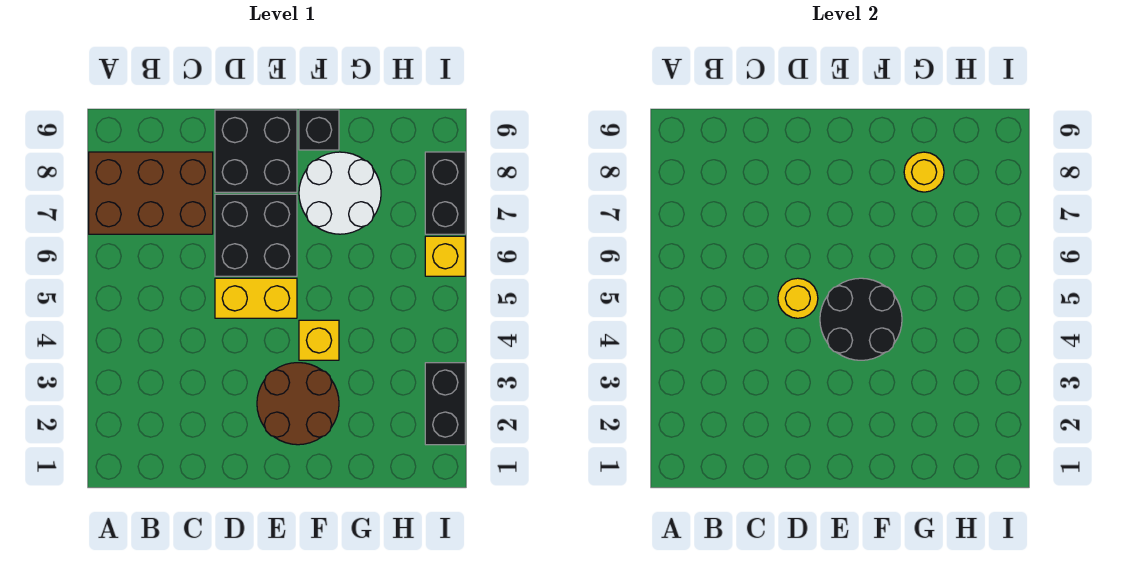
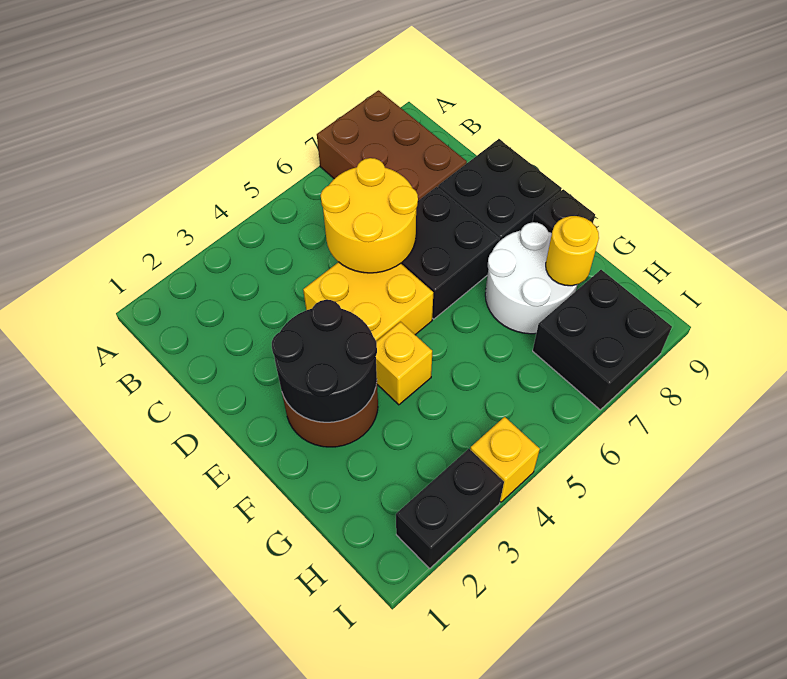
yellow 1x2 brick [215,278,297,318] -> yellow 2x2 brick [303,262,433,341]
yellow 1x1 round brick [778,278,818,318] -> yellow 2x2 round brick [321,158,418,273]
black 2x2 round brick [820,278,902,360] -> black 2x2 round brick moved to [272,300,377,422]
yellow 1x1 brick [425,236,465,276] -> yellow 1x1 brick moved to [470,417,540,502]
black 1x2 brick [425,152,465,234] -> black 2x2 brick [533,270,672,410]

